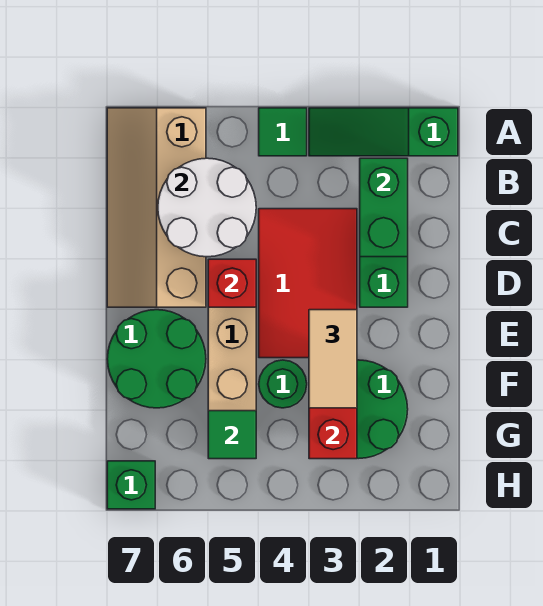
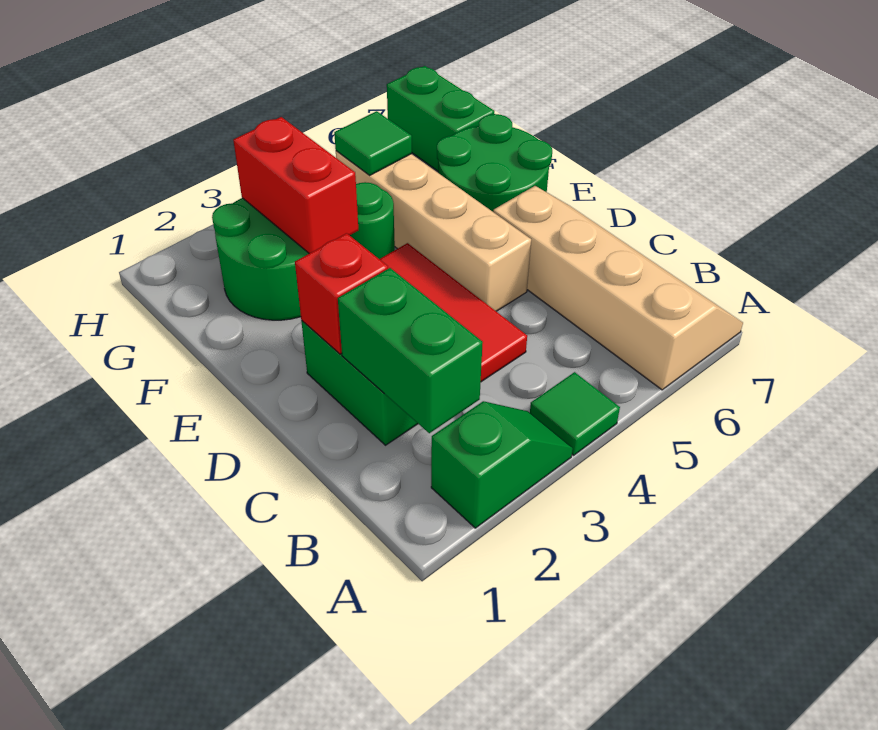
green 1x3 slope [309,108,458,156] -> green 1x2 slope [431,401,573,528]
white 2x2 round brick [158,158,256,257] -> none
red 1x1 brick [208,259,256,307] -> red 1x1 brick moved to [295,233,388,354]
tan 1x2 tile [309,310,357,408] -> none
green 1x1 brick [107,461,155,509] -> green 1x2 brick [387,66,494,171]

